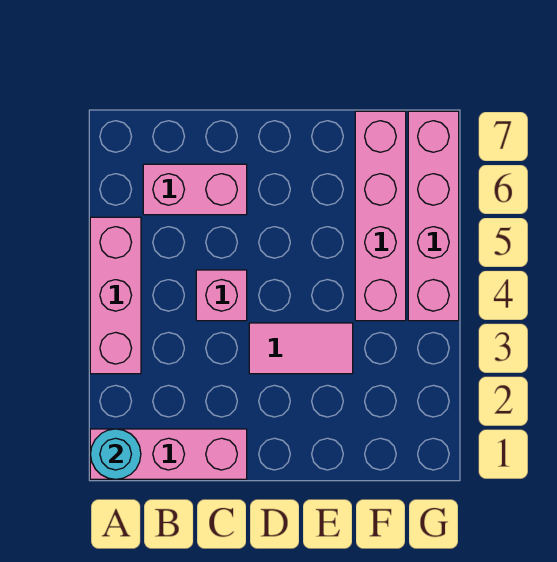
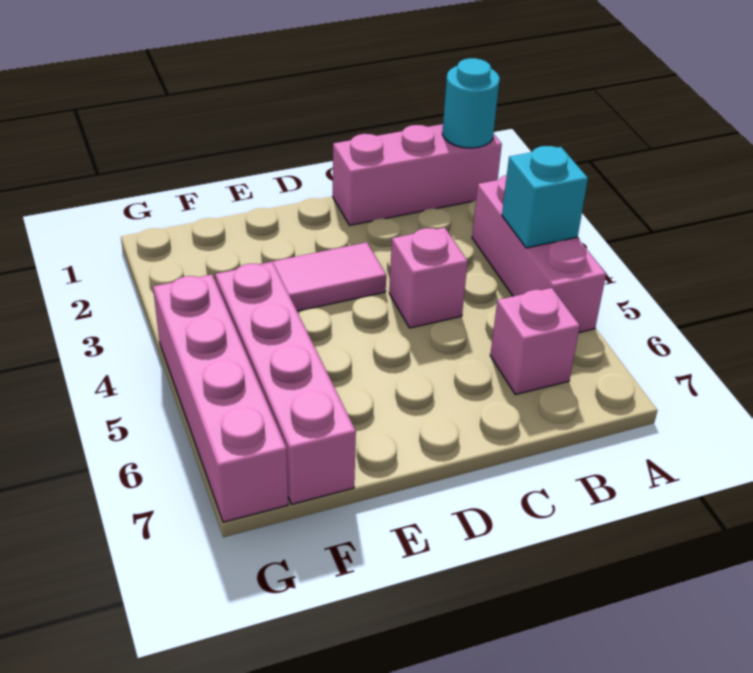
none -> cyan 1x1 brick [502,146,588,248]
pink 1x2 brick [143,164,247,215] -> pink 1x1 brick [490,288,580,395]

